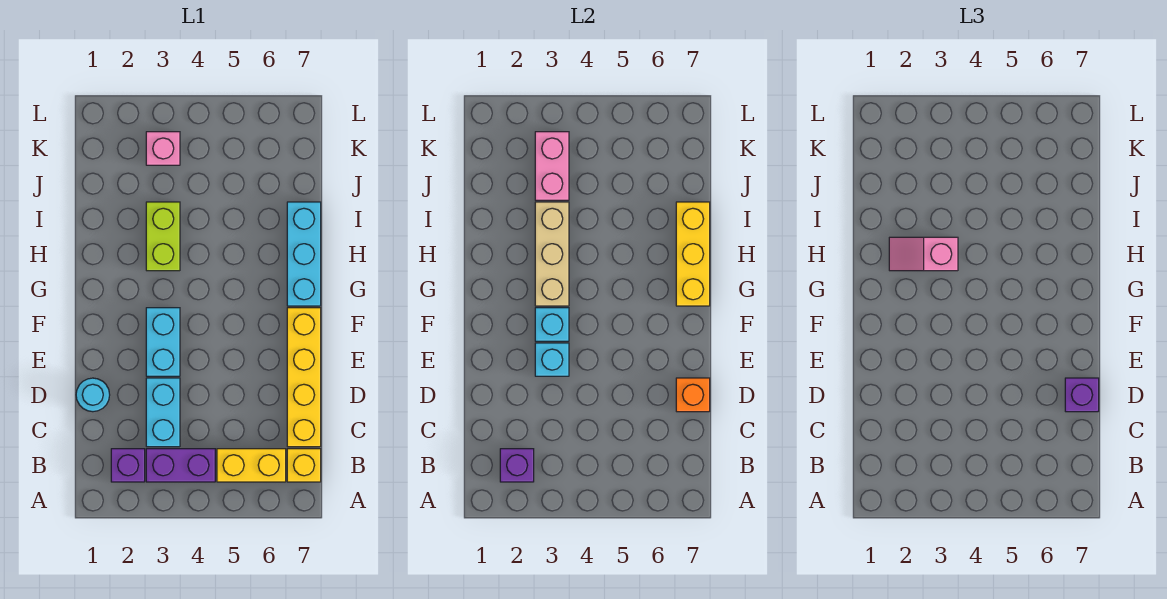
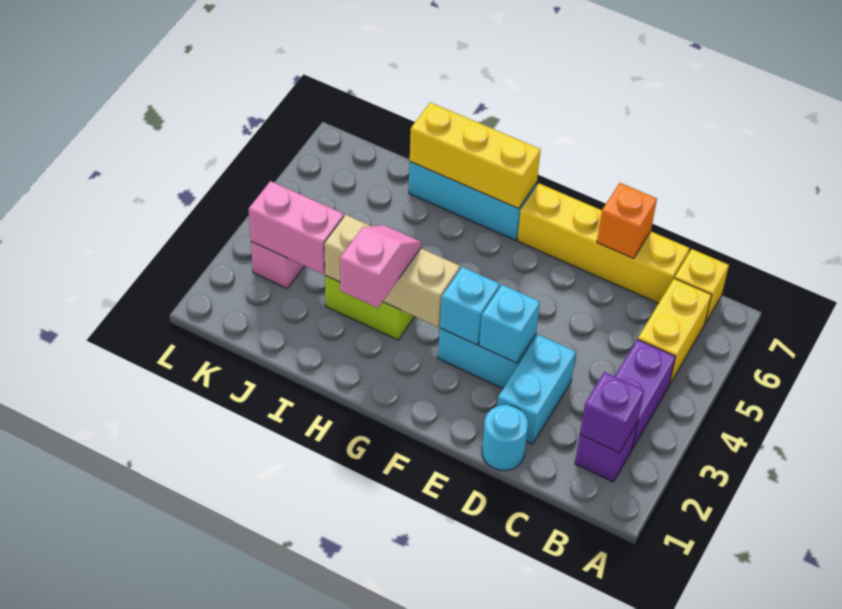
cyan 1x2 brick [146,378,180,447] -> cyan 1x2 brick turned to [497,335,576,444]
purple 1x1 brick [1065,378,1099,412] -> none
pink 1x2 slope [889,237,958,271] -> pink 1x2 slope turned to [340,225,421,308]

